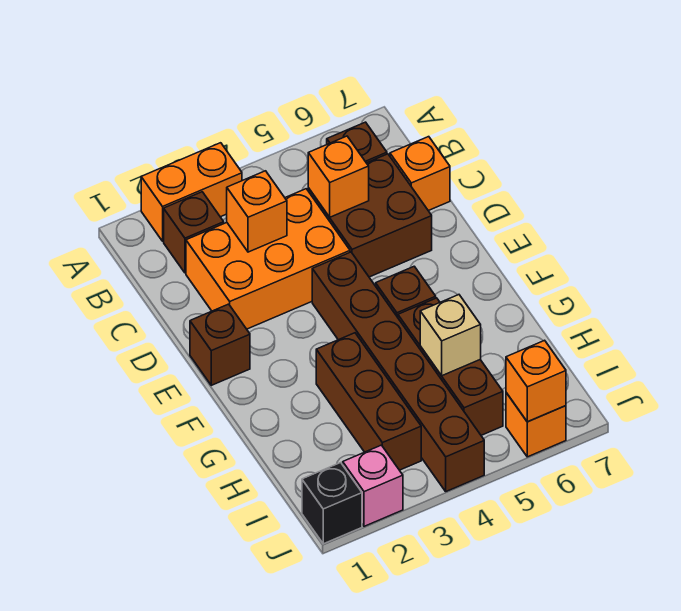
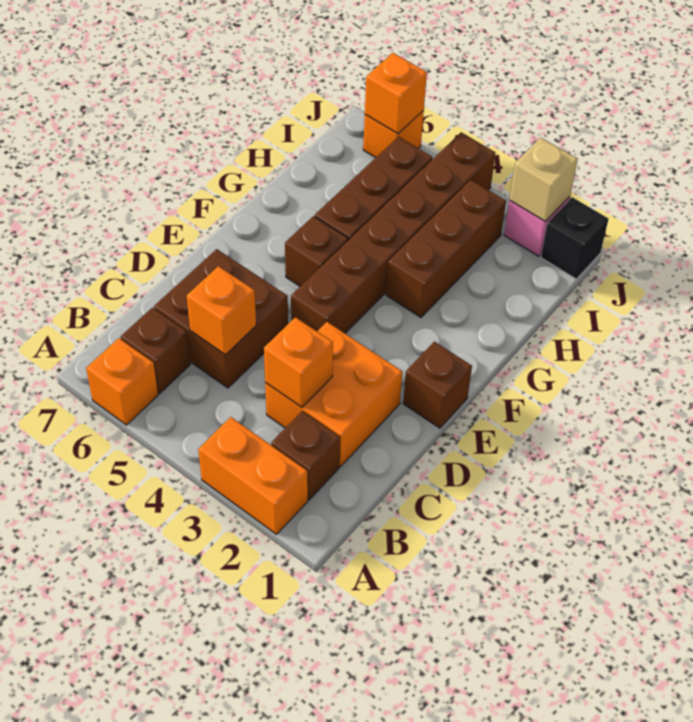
orange 2x3 brick [186,189,350,329] -> orange 2x2 brick [265,322,402,466]
orange 1x1 brick [390,137,450,211] -> orange 1x1 brick moved to [86,338,158,425]
tan 1x1 brick [420,295,481,376] -> tan 1x1 brick moved to [509,138,578,221]

